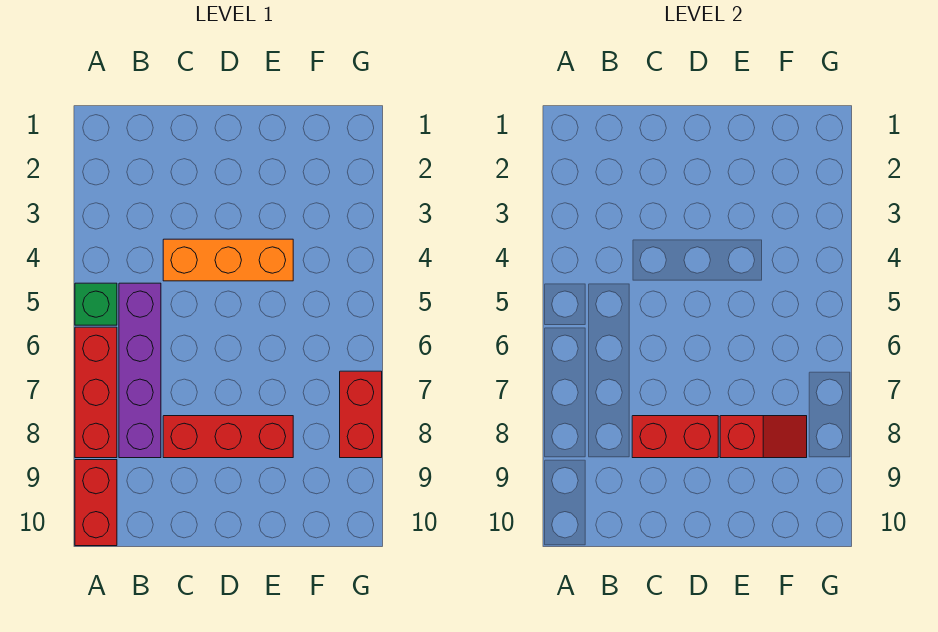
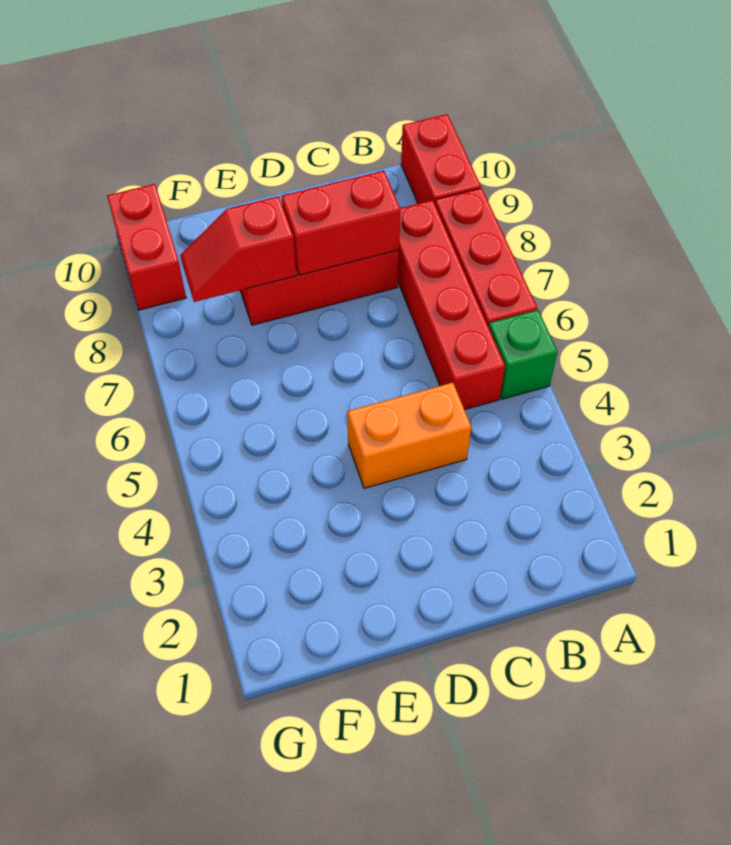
purple 1x4 brick [119,283,161,458] -> red 1x4 brick [398,200,505,410]
orange 1x3 brick [163,239,293,281] -> orange 1x2 brick [347,383,471,488]
red 1x2 brick [340,371,382,458] -> red 1x2 brick moved to [107,184,186,310]

